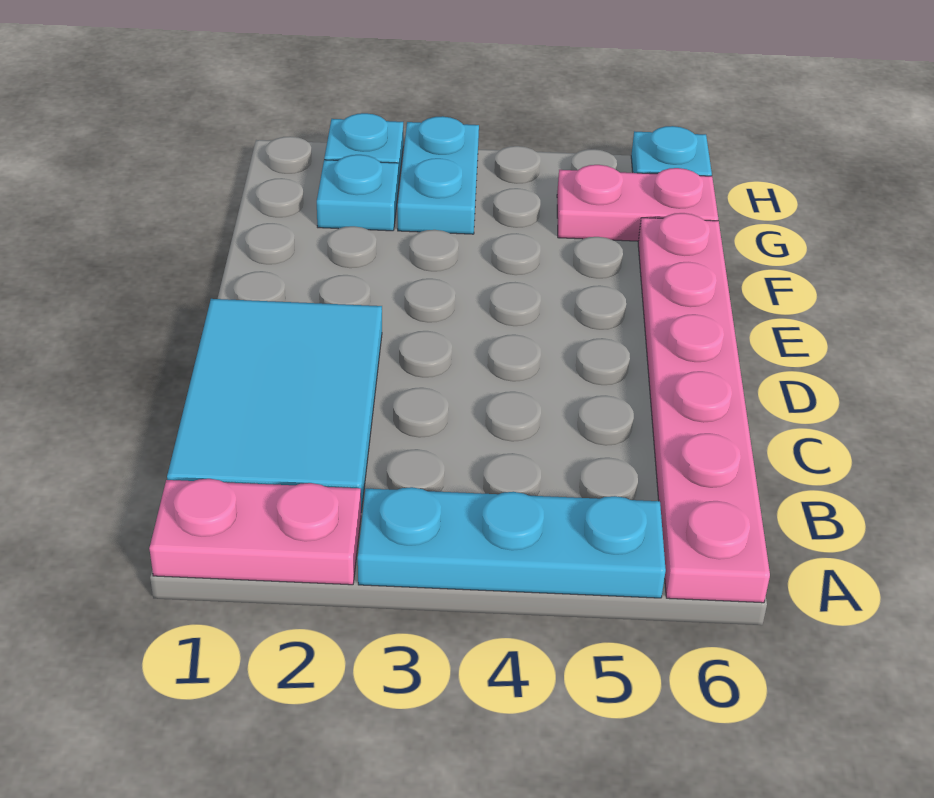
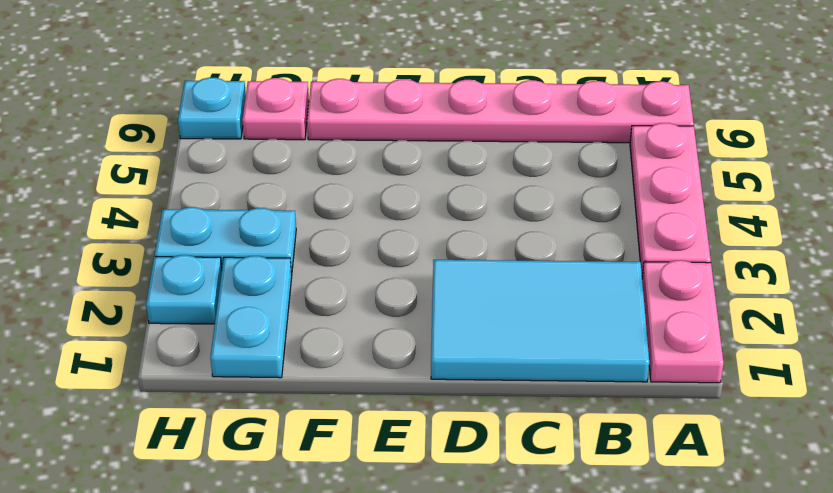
cyan 1x3 plate [358,487,666,598] -> pink 1x3 plate [630,123,711,276]
cyan 1x1 plate [317,155,399,231] -> cyan 1x2 plate [210,256,292,378]
pink 1x2 plate [557,165,718,241] -> pink 1x1 plate [242,78,309,140]

